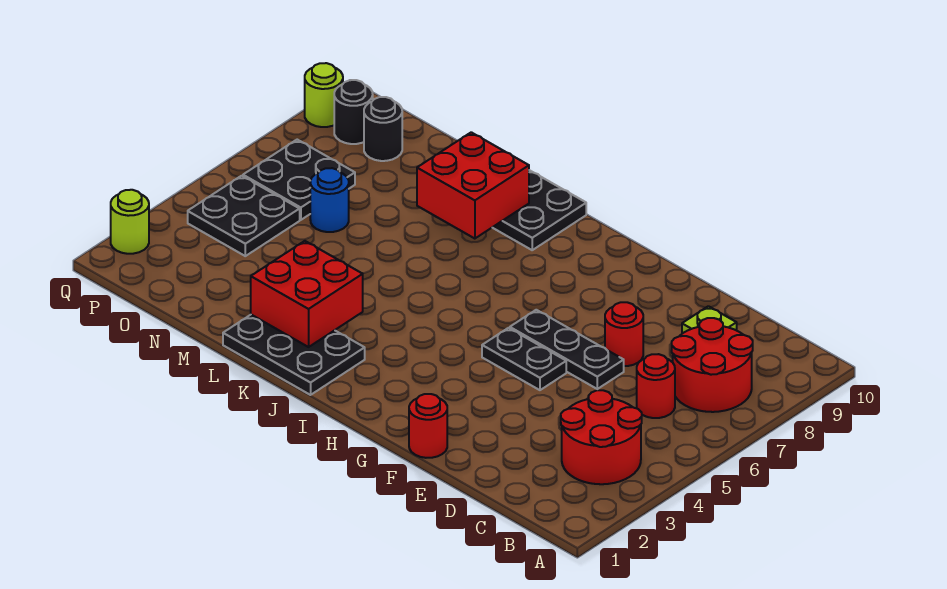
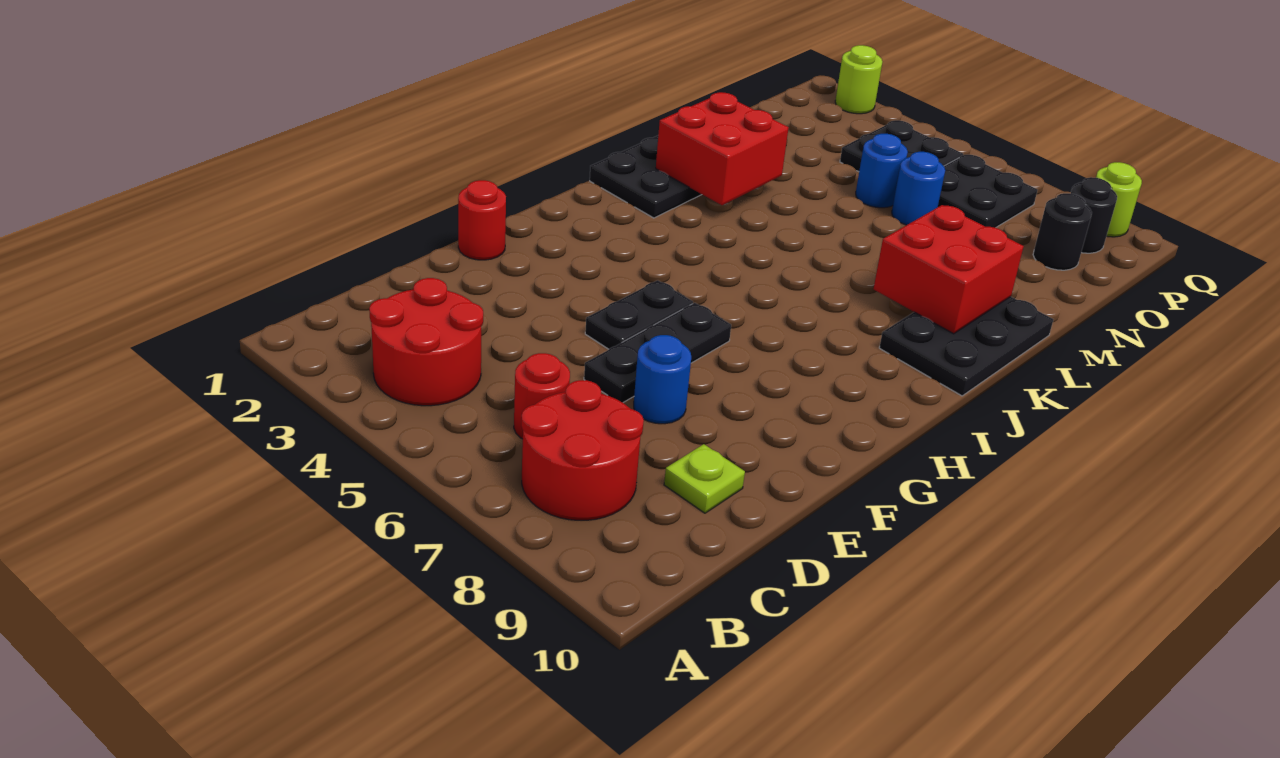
red 1x1 round brick [605,302,643,366] -> blue 1x1 round brick [634,335,691,424]
none -> blue 1x1 round brick [856,134,908,208]

